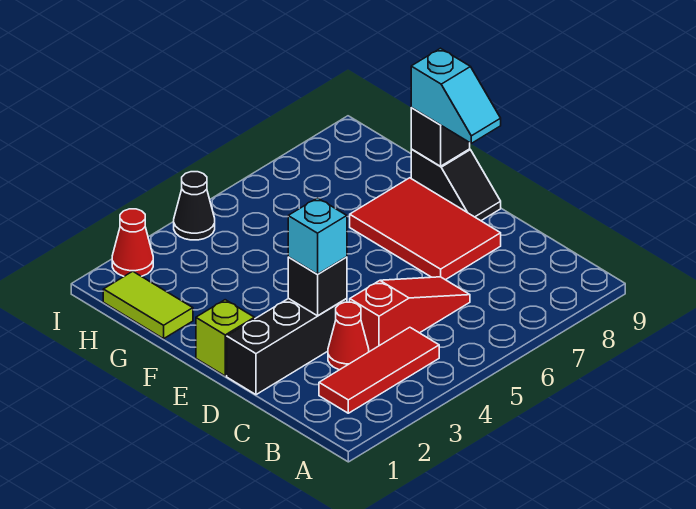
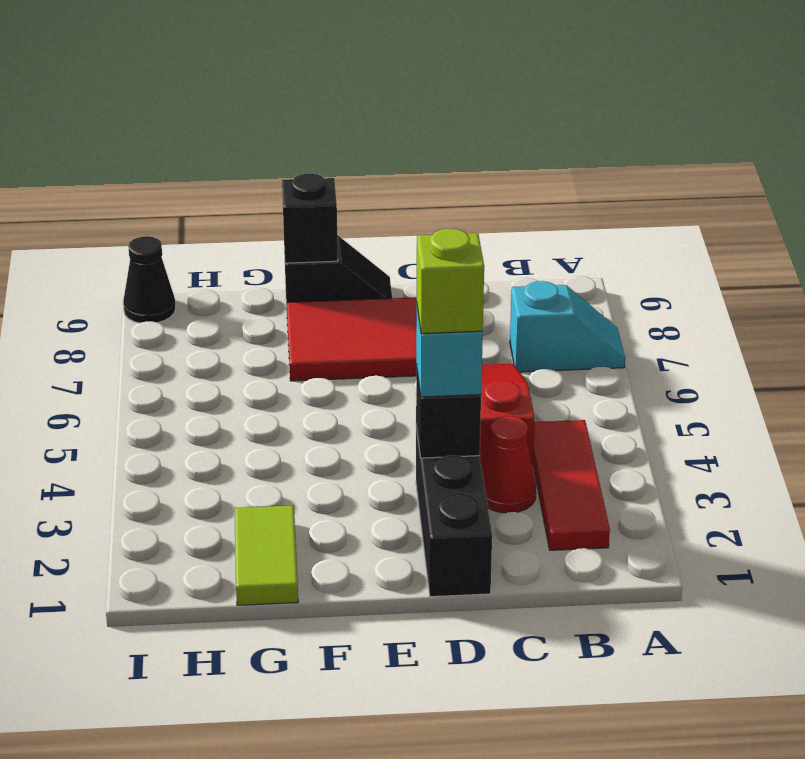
lime 1x1 brick [196,300,255,376] -> lime 1x1 brick moved to [417,229,484,334]
cyan 1x2 slope [411,48,501,143] -> cyan 1x2 slope moved to [510,281,625,372]
lime 1x2 tile [103,271,193,339] -> lime 1x2 tile turned to [235,505,298,605]
red 1x1 cone [112,209,153,276] -> none
black 1x1 cone [174,172,215,240] -> black 1x1 cone moved to [123,236,176,323]

